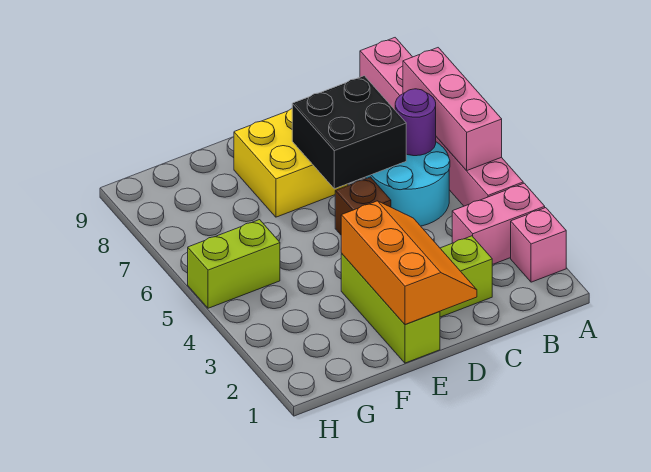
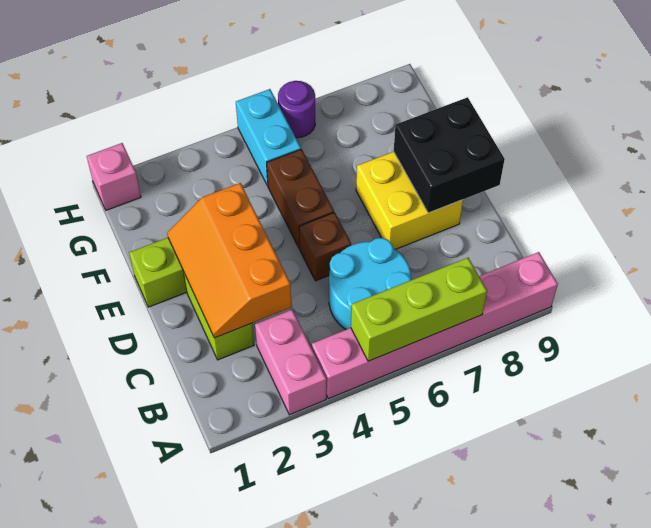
pink 1x1 brick [511,208,566,282] -> pink 1x1 brick moved to [87,143,141,210]
pink 1x3 brick [403,48,502,171] -> lime 1x3 brick [351,258,487,361]
purple 1x1 round brick [395,89,436,156] -> purple 1x1 round brick moved to [278,81,315,138]
black 2x2 brick [292,76,406,189] -> black 2x2 brick moved to [394,97,505,213]
orange 2x3 slope [341,201,477,324] -> orange 2x3 slope turned to [167,183,291,338]
none -> brown 1x2 brick [267,149,334,249]
lime 1x2 brick [188,220,280,308] -> cyan 1x2 brick [236,89,301,186]

